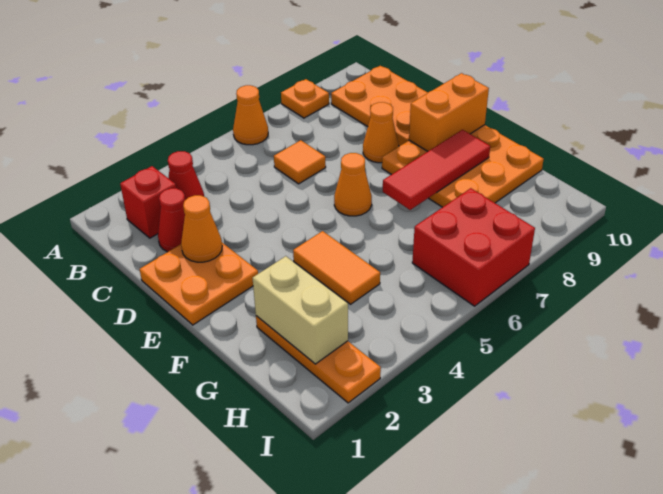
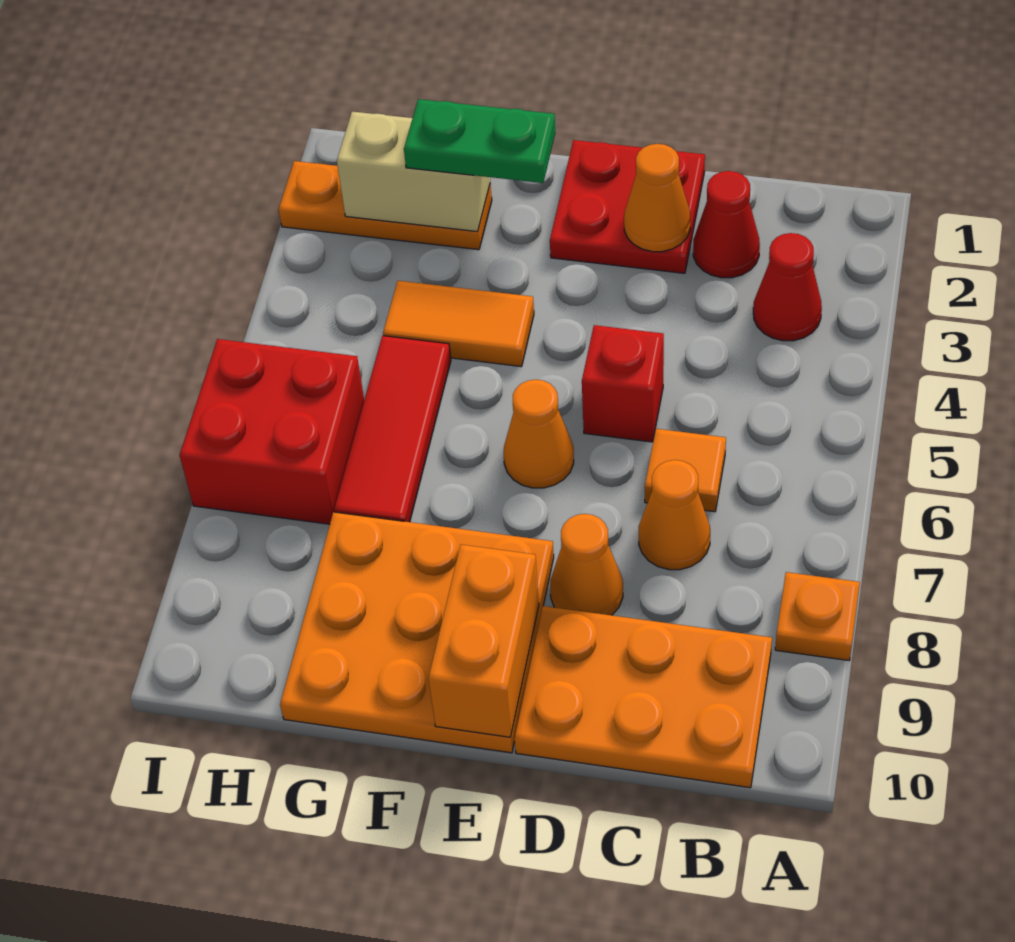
orange 1x1 cone [233,85,268,145] -> orange 1x1 cone moved to [639,460,710,570]
red 1x1 brick [120,166,176,238] -> red 1x1 brick moved to [582,325,664,442]
orange 2x2 plate [140,243,258,325] -> red 2x2 plate [550,140,705,273]
none -> green 1x2 plate [404,99,555,183]
red 1x3 tile [383,130,490,210] -> red 1x3 tile moved to [334,336,451,522]

